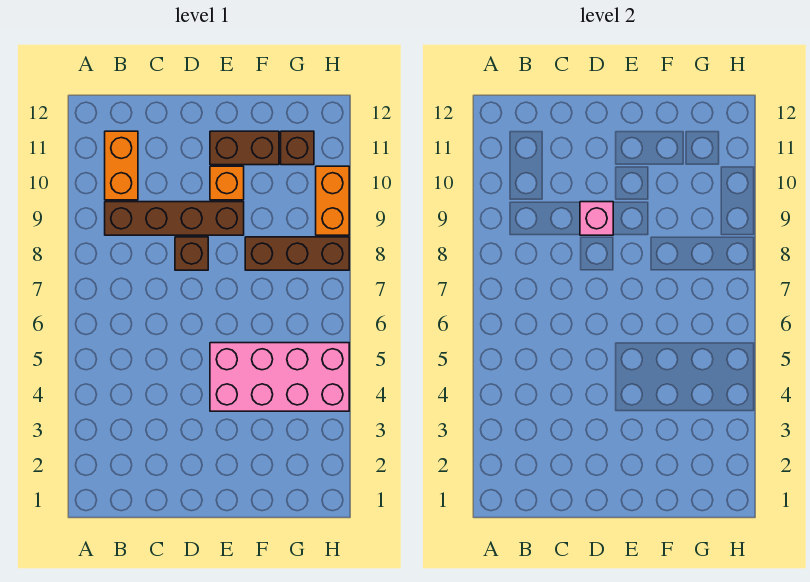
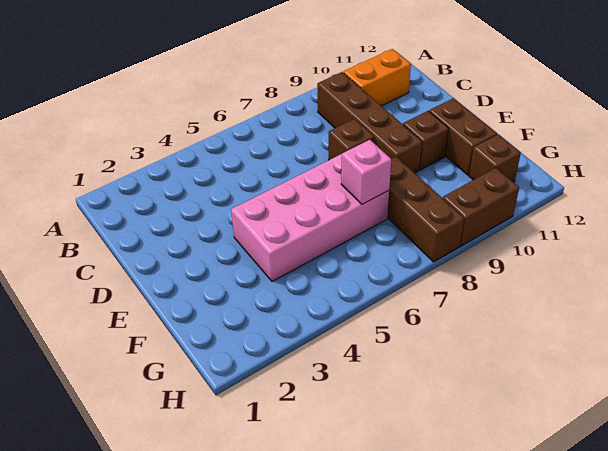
pink 1x1 brick [580,202,613,235] -> pink 1x1 brick moved to [341,140,391,204]
pink 2x4 brick [210,343,349,411] -> pink 2x4 brick turned to [231,154,389,282]
orange 1x1 brick [210,166,244,200] -> brown 1x1 brick [403,111,449,170]
orange 1x2 brick [316,166,349,235] -> brown 1x2 brick [443,168,519,246]

